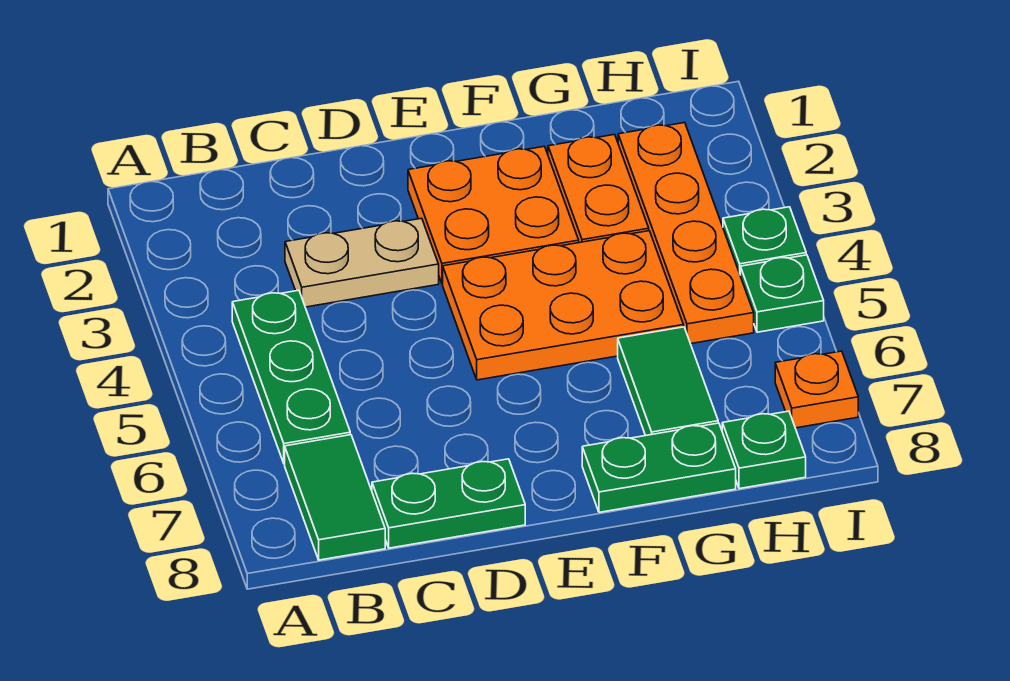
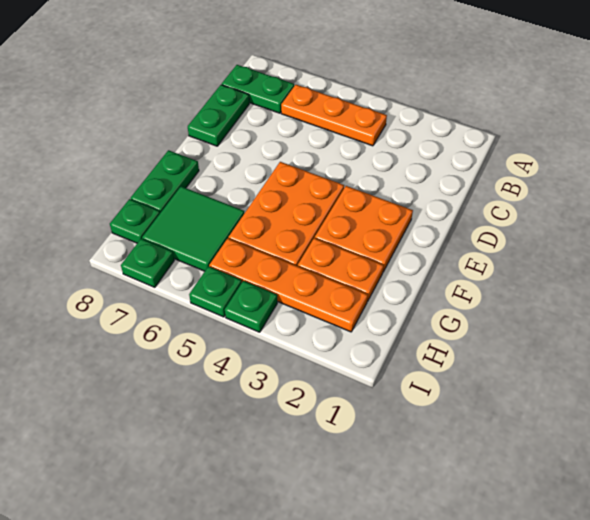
green 1x3 plate [232,290,350,464] -> orange 1x3 plate [281,85,387,146]
green 1x2 tile [285,435,385,560] -> green 1x2 plate [222,65,294,113]
tan 1x2 plate [285,218,439,307] -> none
green 1x2 tile [618,327,718,436] -> green 2x2 tile [142,186,244,271]
orange 1x1 plate [775,351,858,428] -> green 1x1 plate [121,239,174,287]

